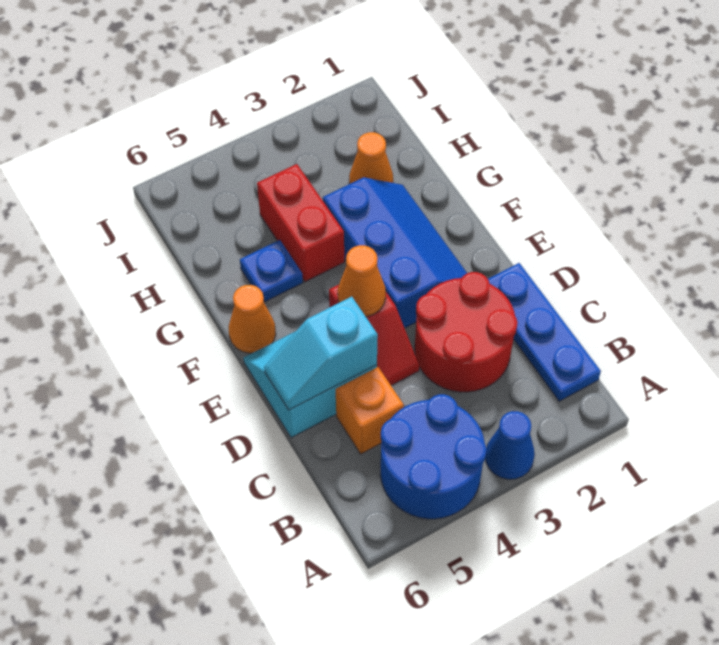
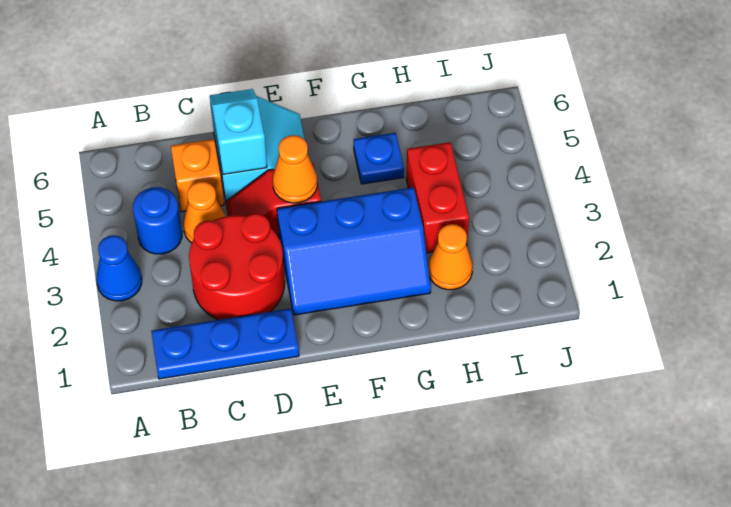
blue 2x2 round brick [380,394,487,519] -> blue 1x1 round brick [133,187,182,254]
orange 1x1 cone [229,285,276,353] -> orange 1x1 cone moved to [183,182,226,243]
red 1x2 brick [257,164,344,282] -> red 1x2 brick turned to [406,142,469,253]

